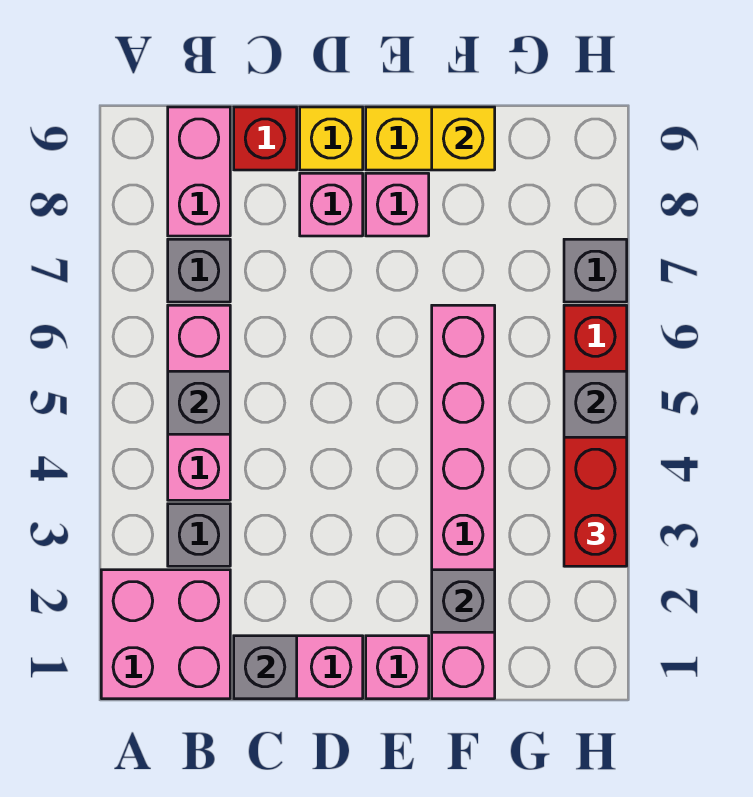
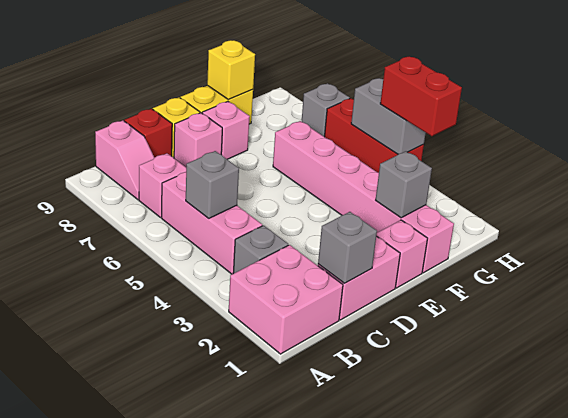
grey 1x1 brick [168,239,230,302] -> pink 1x1 brick [139,153,186,218]
pink 1x2 brick [168,107,230,236] -> pink 1x2 slope [95,120,154,200]

